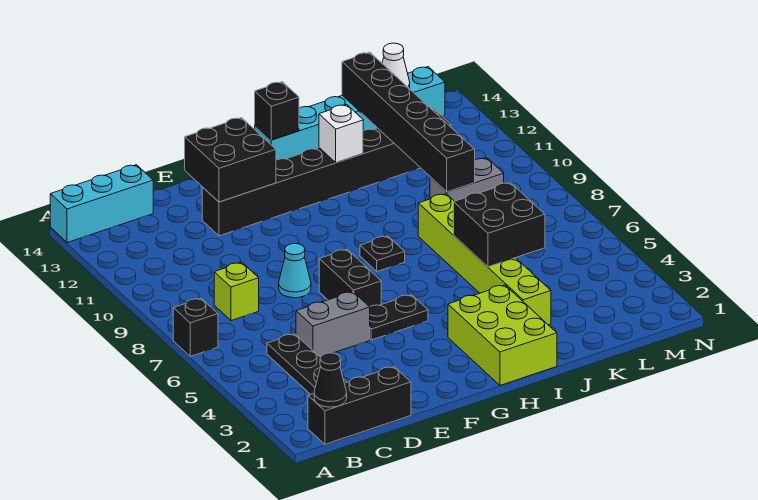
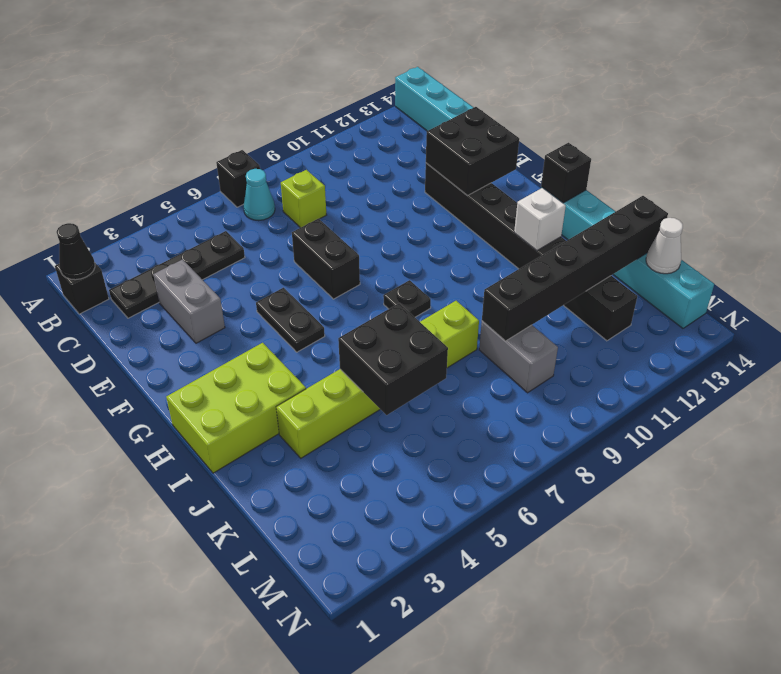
black 1x3 brick [308,367,411,444] -> black 1x1 brick [55,263,109,314]
grey 1x2 brick [296,292,370,357] -> grey 1x2 brick moved to [153,259,225,343]
cyan 1x1 cone [279,243,311,298] -> cyan 1x1 cone moved to [244,169,275,220]
black 1x2 brick [319,249,381,307] -> black 1x2 brick turned to [292,219,360,299]

